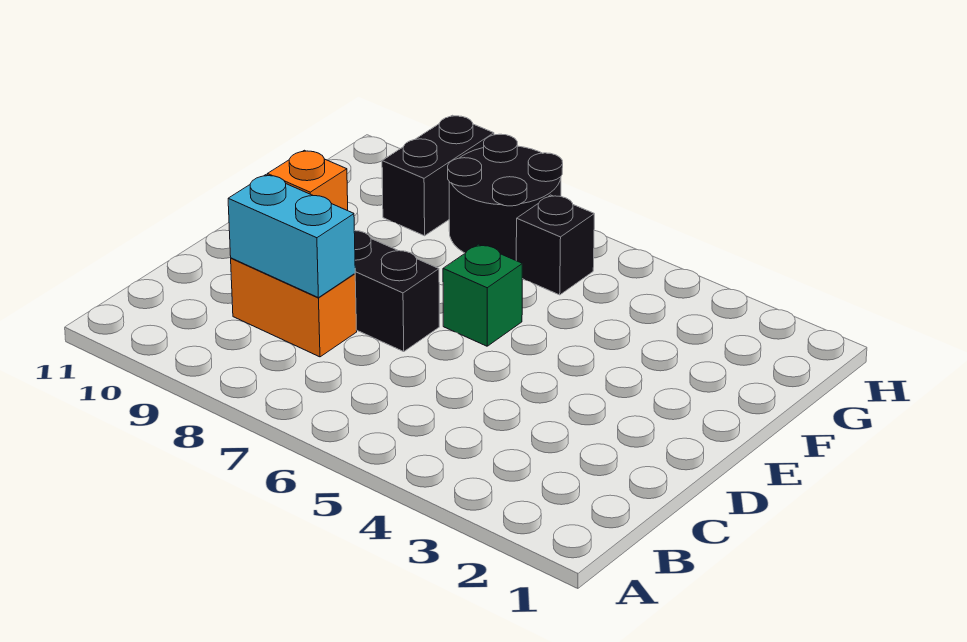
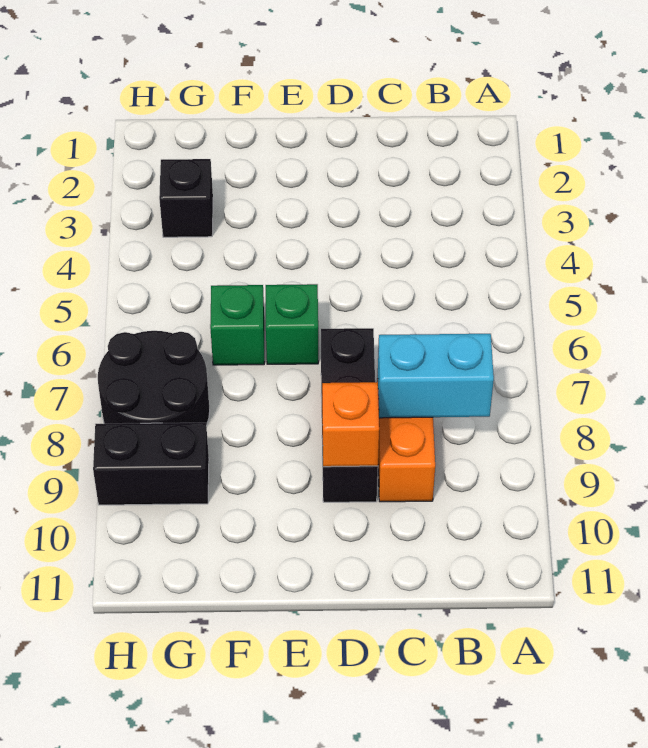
cyan 1x2 brick [228,175,355,298] -> cyan 1x2 brick turned to [378,334,494,418]
none -> green 1x1 brick [210,285,264,365]
black 1x1 brick [516,195,594,295] -> black 1x1 brick moved to [159,159,213,237]

